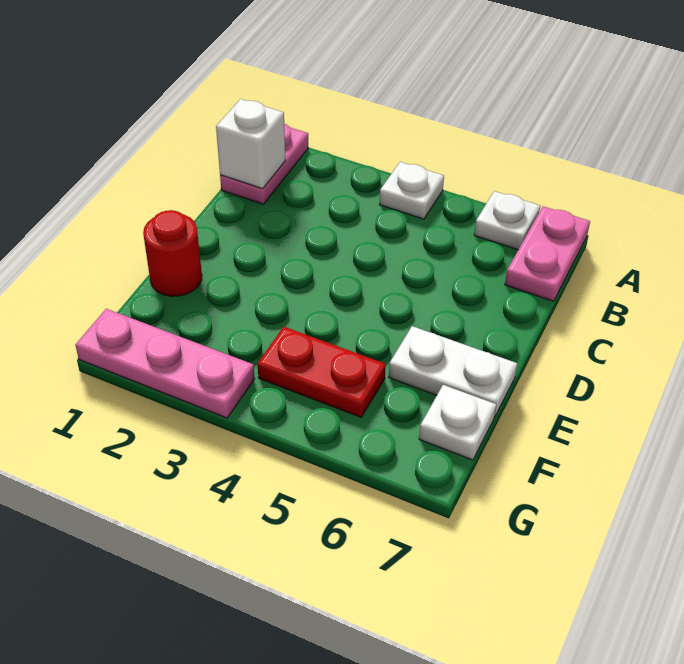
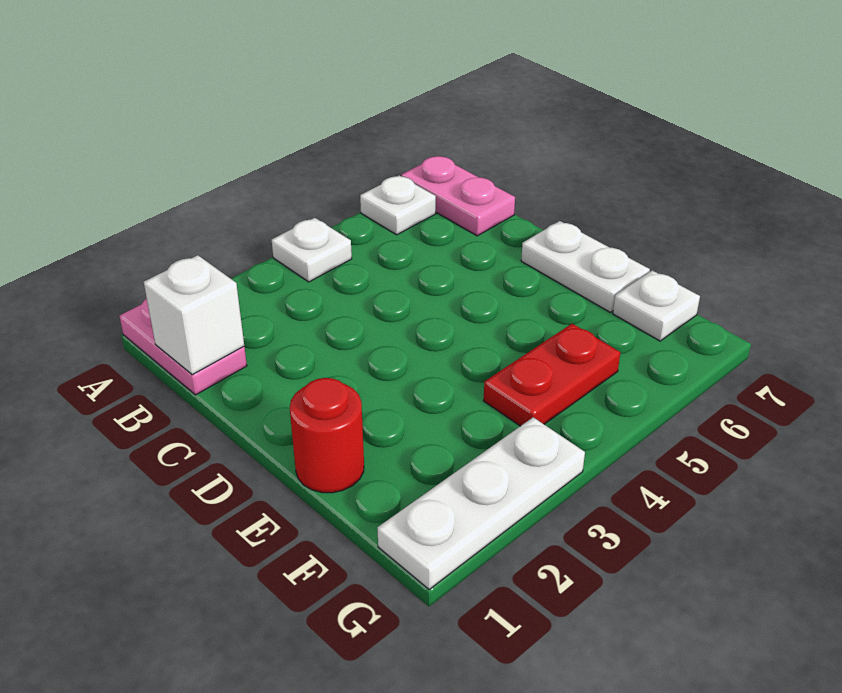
white 1x2 plate [389,326,517,417] -> white 1x2 plate turned to [521,221,650,312]
pink 1x3 plate [76,309,255,418] -> white 1x3 plate [378,417,585,589]

